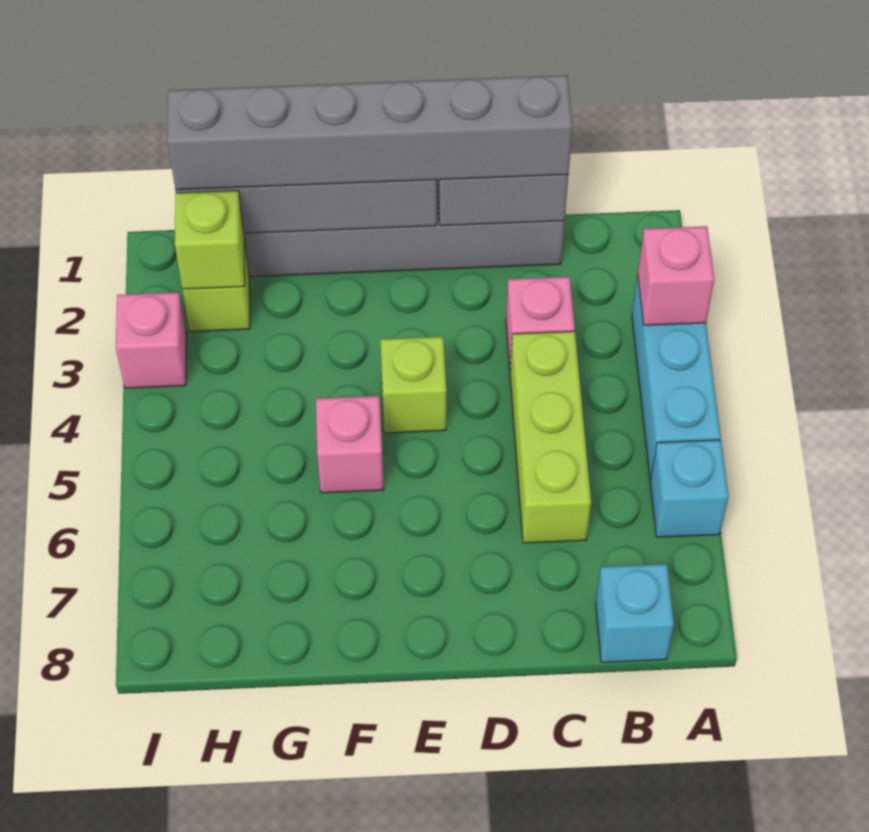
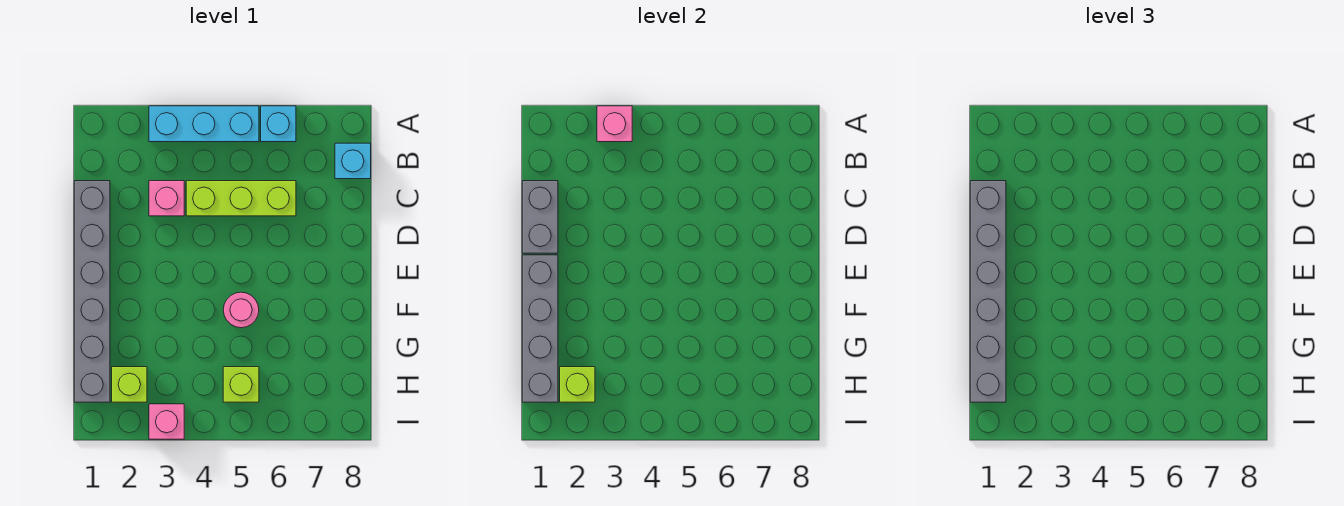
lime 1x1 brick [381,337,447,433] -> lime 1x1 brick moved to [223,367,259,402]
pink 1x1 brick [316,396,384,493] -> pink 1x1 round brick [223,292,259,328]

